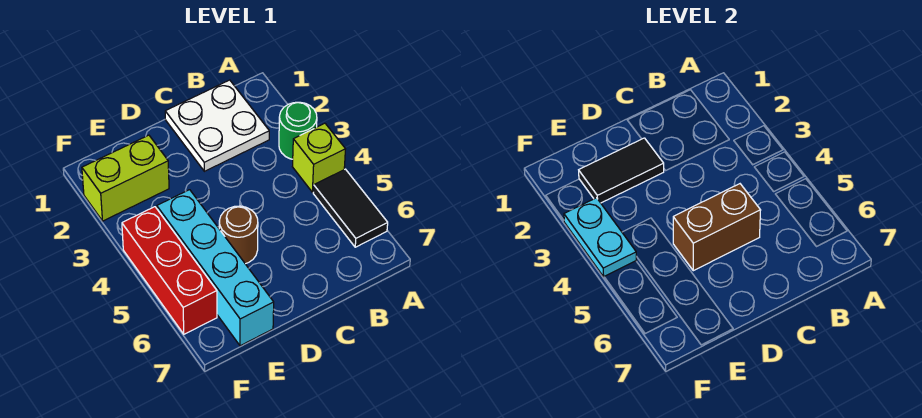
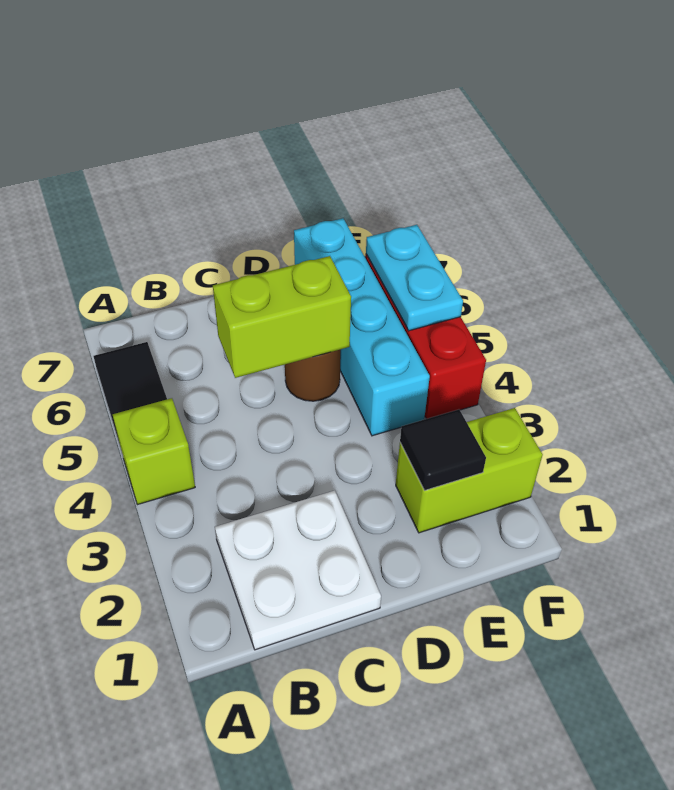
green 1x1 round brick [279,102,317,159] -> none
brown 1x2 brick [673,184,761,271] -> lime 1x2 brick [213,256,351,378]
black 1x2 tile [579,138,664,203] -> black 1x1 tile [400,409,486,490]
cyan 1x2 plate [564,198,637,277] -> cyan 1x2 plate moved to [366,225,463,331]

